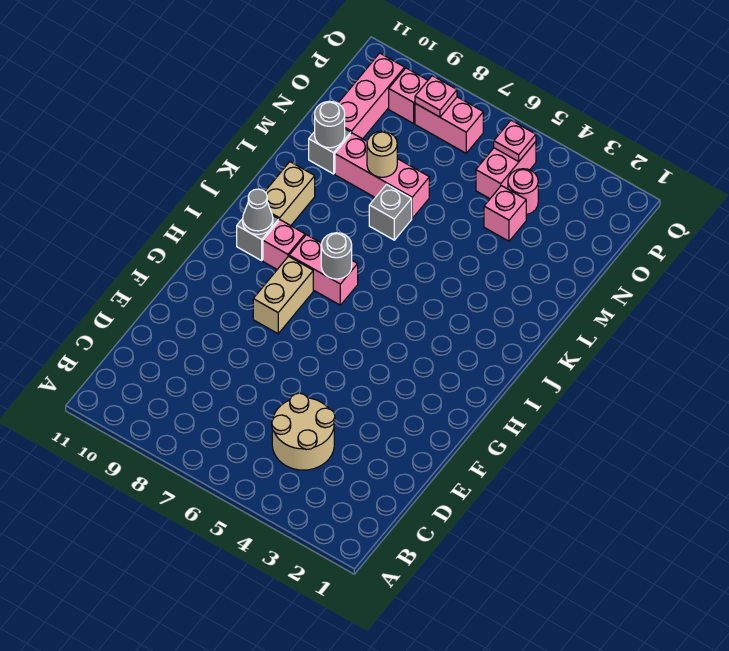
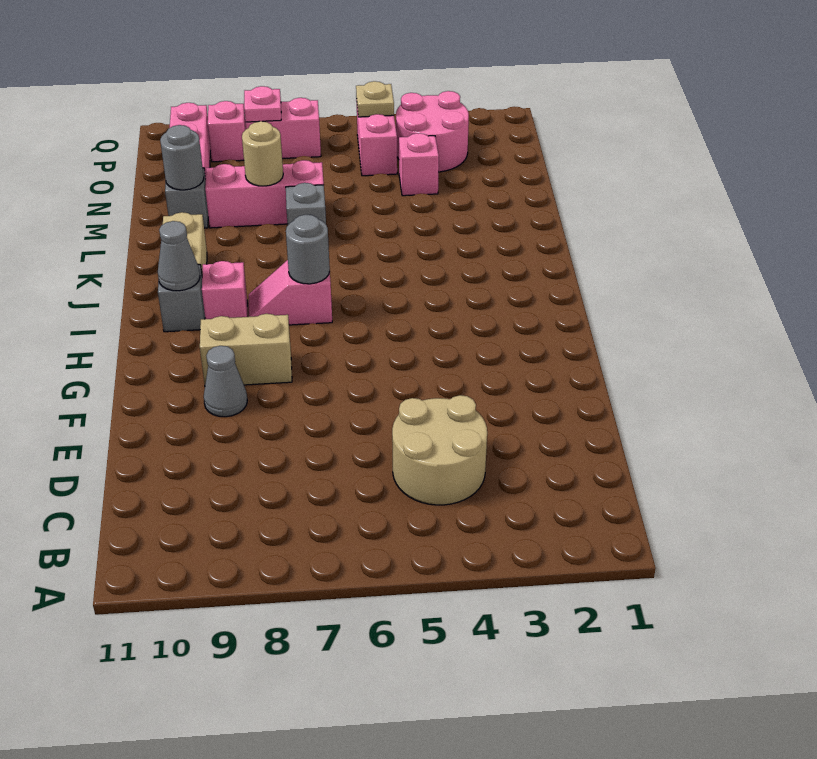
none -> grey 1x1 cone [204,346,247,417]
tan 1x2 brick [253,256,313,334] -> tan 1x2 brick turned to [200,314,292,385]
pink 1x2 brick [289,235,358,305] -> pink 1x2 slope [249,260,332,325]
pink 1x1 round brick [508,169,538,214] -> pink 2x2 round brick [396,91,469,172]
pink 1x1 plate [494,120,536,161] -> tan 1x1 plate [356,81,394,117]

